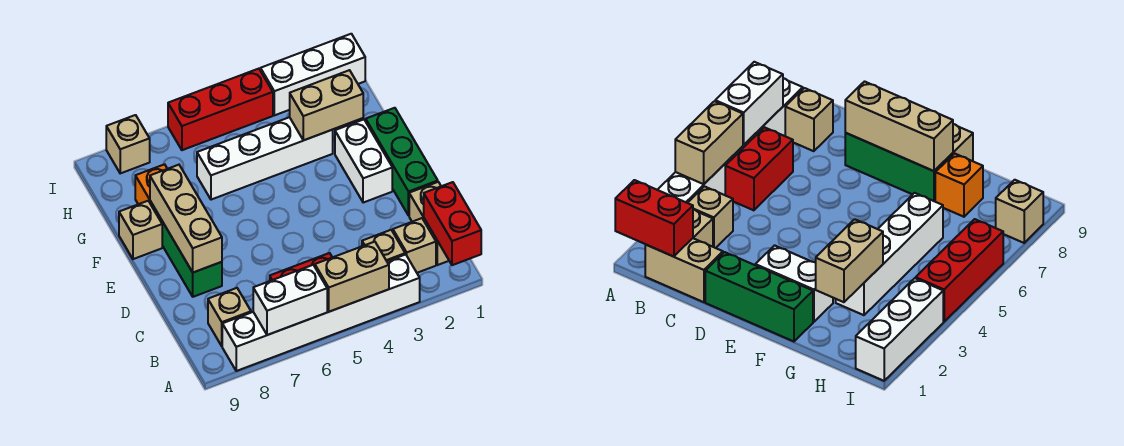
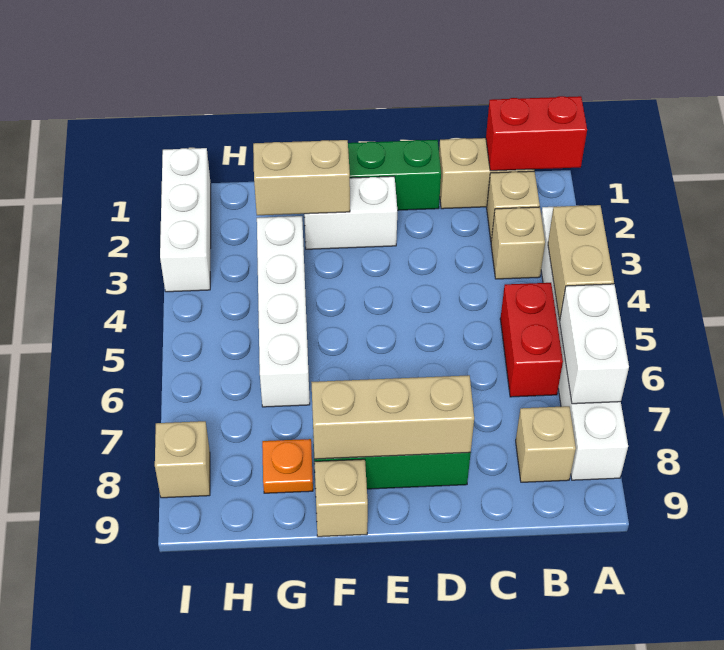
tan 1x2 brick [290,70,363,140] -> tan 1x2 brick turned to [253,140,350,215]
orange 1x1 brick [135,164,167,204] -> orange 1x1 plate [262,439,313,493]
red 1x3 brick [168,69,273,150] -> none

